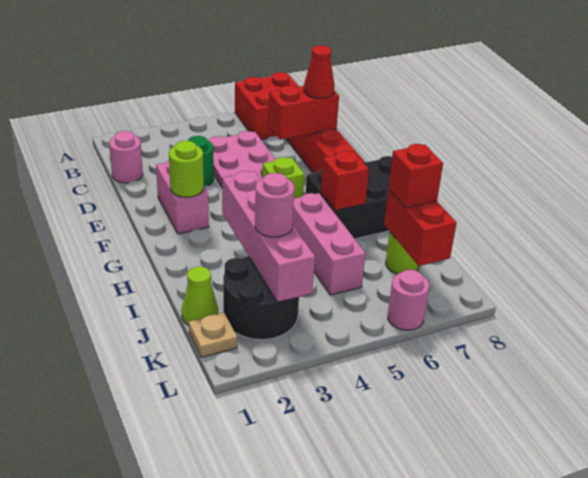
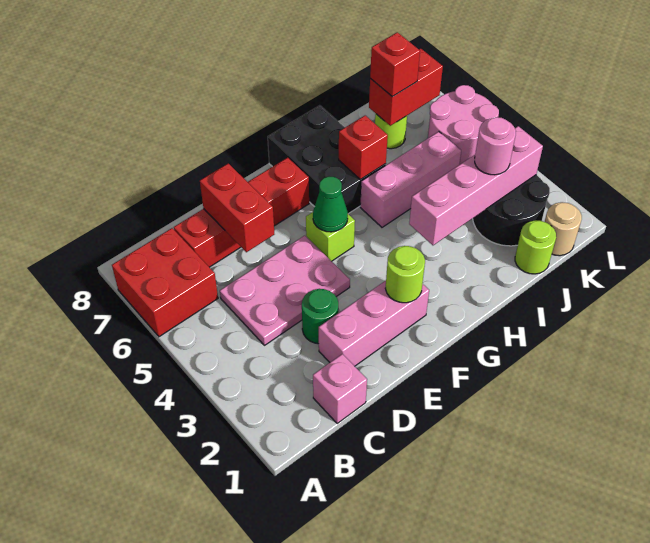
pink 1x1 round brick [109,131,143,183] -> pink 1x1 brick [313,354,367,424]
red 1x1 cone [304,46,334,98] -> none
pink 1x2 brick [156,160,209,234] -> pink 1x3 brick [319,281,429,366]
none -> green 1x1 cone [313,177,348,232]
lime 1x1 cone [181,267,218,325] -> lime 1x1 round brick [515,220,556,274]
tan 1x1 plate [189,313,237,357] -> tan 1x1 round brick [545,202,582,256]
pink 1x1 round brick [388,270,429,330] -> pink 2x2 round brick [428,85,499,165]

